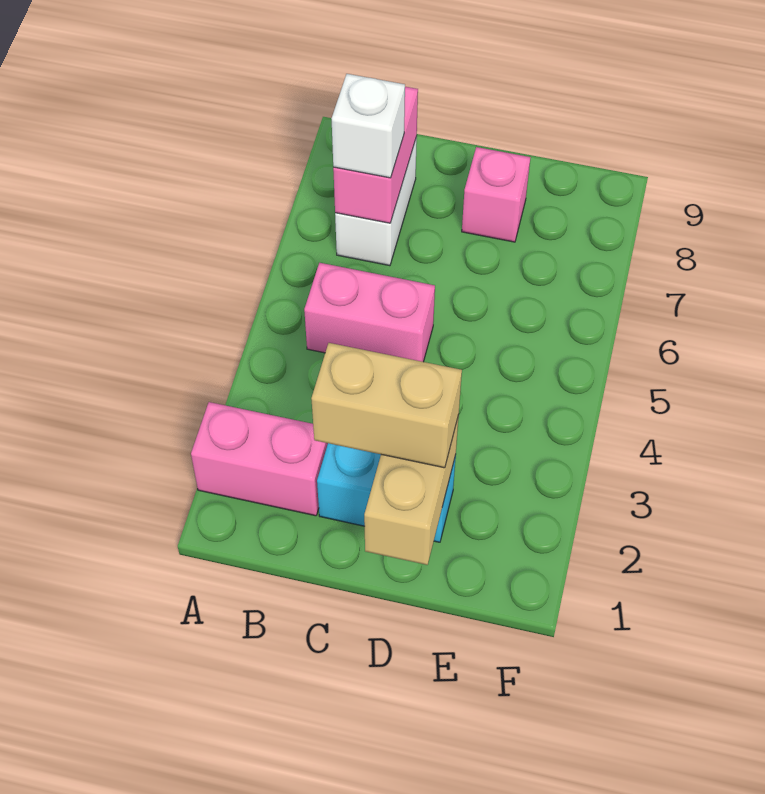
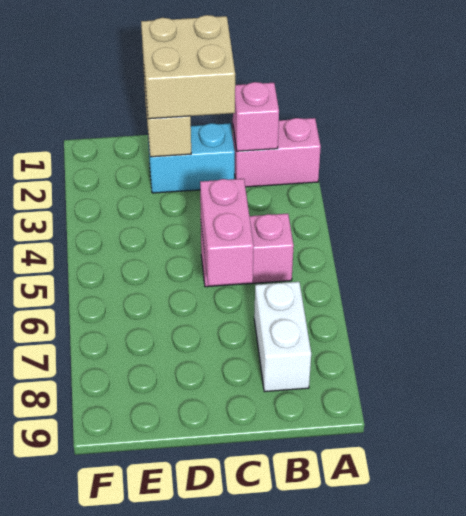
pink 1x2 brick [333,87,418,223] -> pink 1x2 brick moved to [200,179,254,286]
white 1x1 brick [332,74,405,178] -> none
tan 1x2 brick [311,343,462,468] -> tan 2x2 brick [141,15,235,119]
pink 1x1 brick [462,147,531,242] -> pink 1x1 brick moved to [233,82,279,151]

